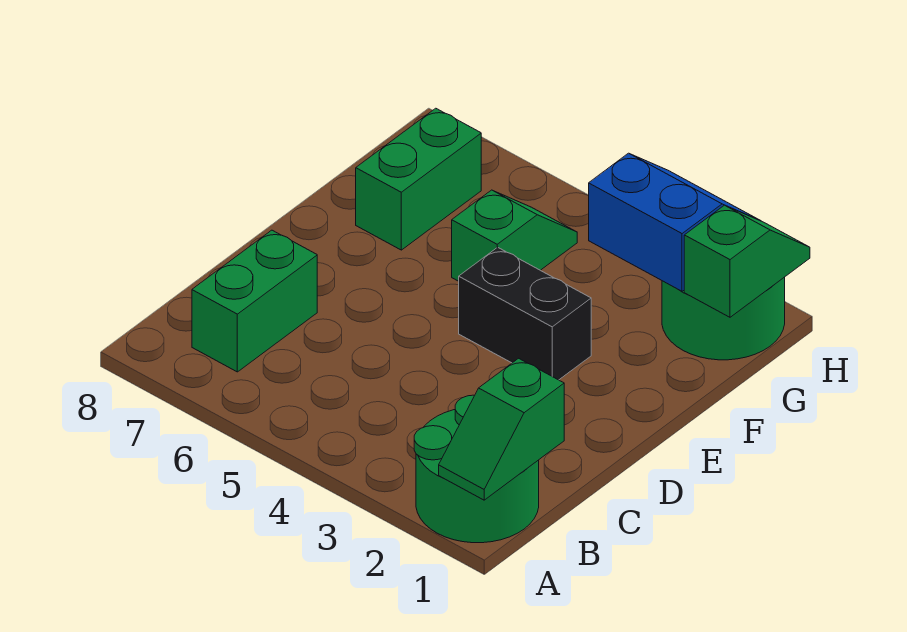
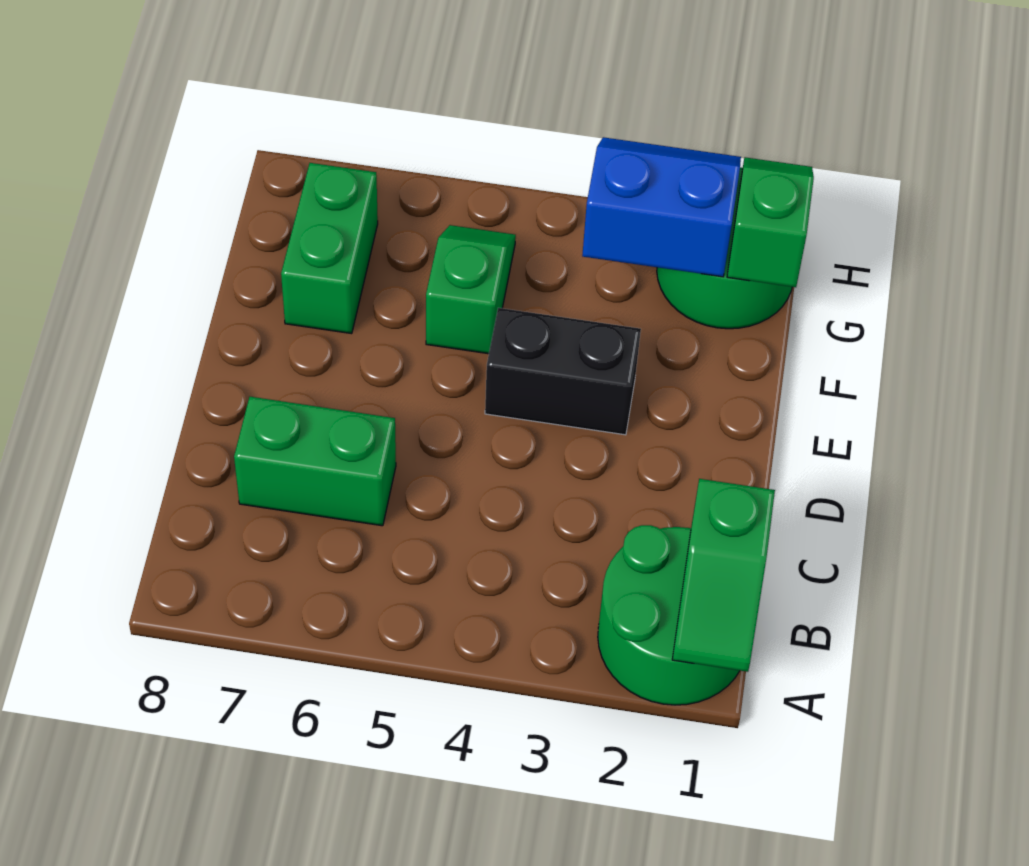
green 1x2 brick [192,230,317,372] -> green 1x2 brick turned to [234,397,396,526]

